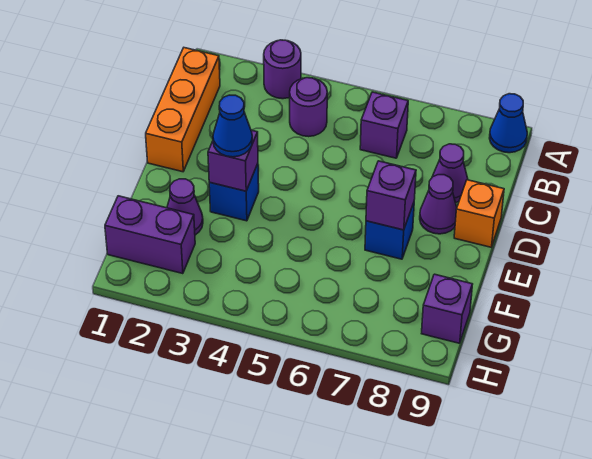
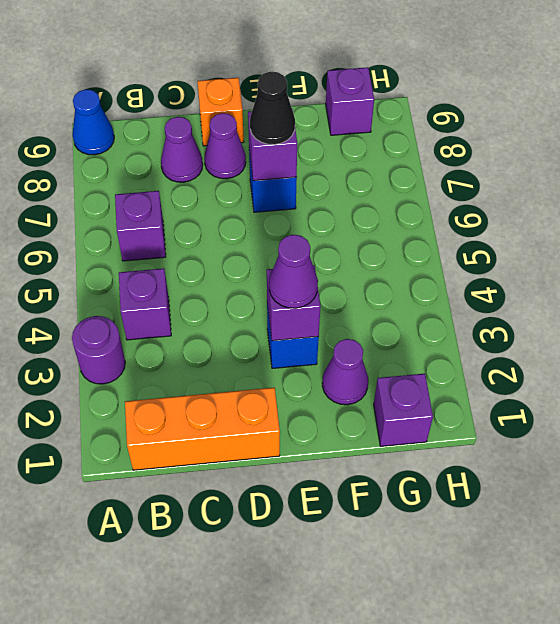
purple 1x1 round brick [290,78,327,137] -> purple 1x1 brick [119,268,171,340]
blue 1x1 cone [213,95,252,157] -> purple 1x1 cone [269,235,318,308]
none -> black 1x1 cone [250,72,295,145]
purple 1x2 brick [105,196,195,274] -> purple 1x1 brick [374,374,433,446]

